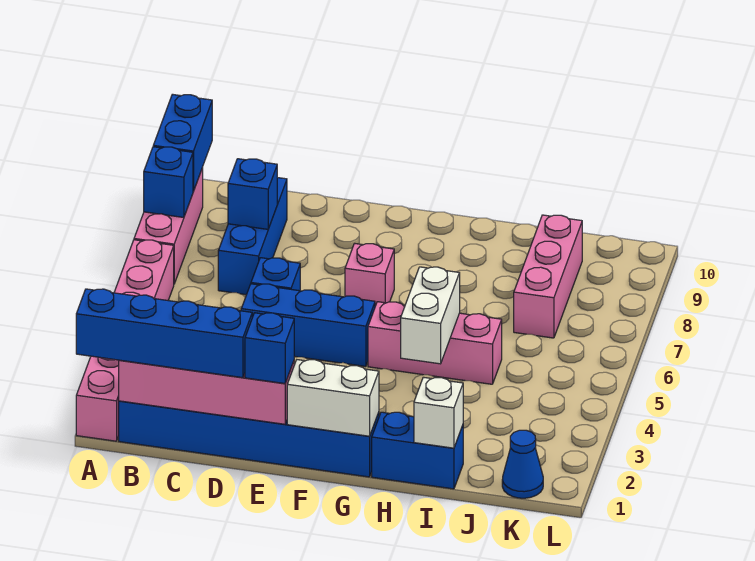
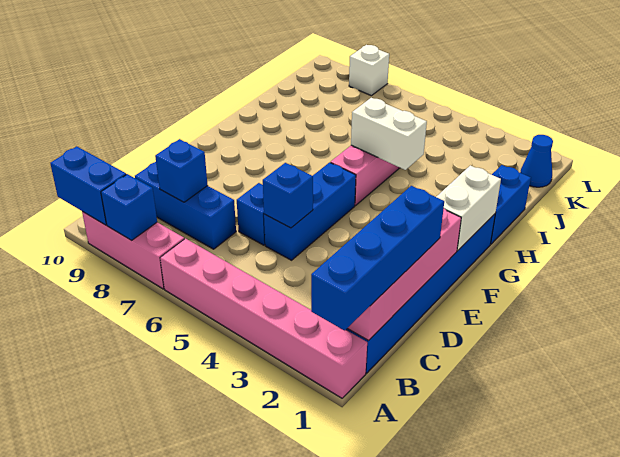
blue 1x1 brick [245,313,294,384] -> blue 1x1 brick moved to [263,163,313,228]
pink 1x1 brick [345,243,394,306] -> none
white 1x1 brick [414,377,463,448] -> white 1x1 brick moved to [349,45,389,96]
pink 1x3 brick [514,215,582,338] -> none

